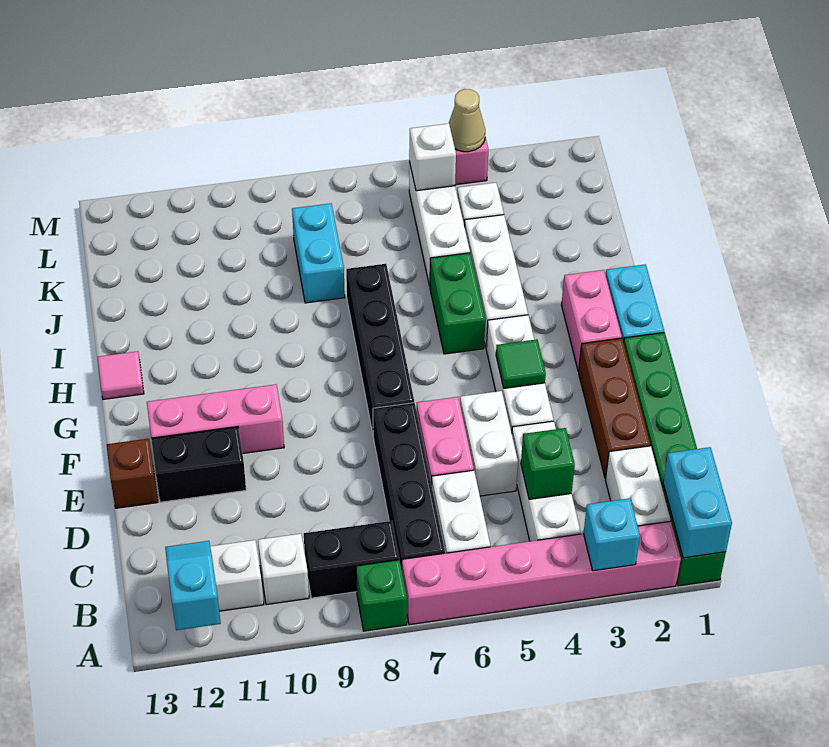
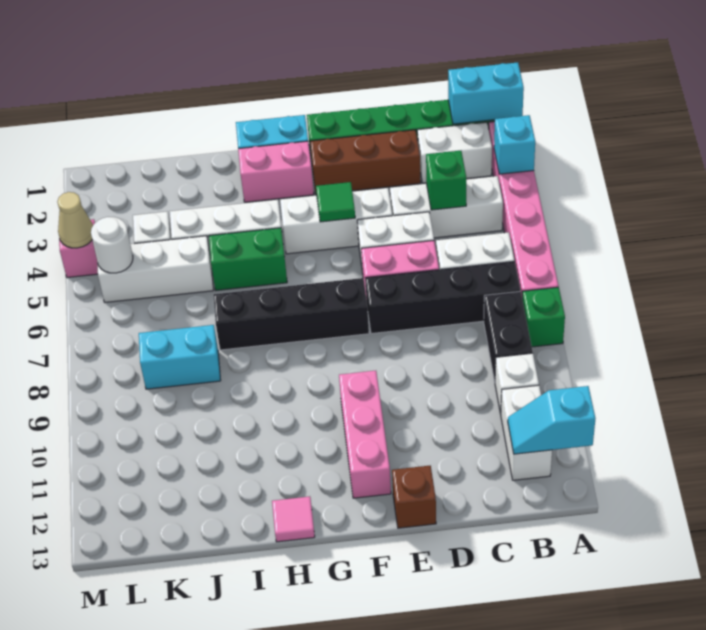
black 1x2 brick [151,427,246,502] -> none
white 1x1 brick [409,123,456,191] -> white 1x1 round brick [91,217,133,273]

